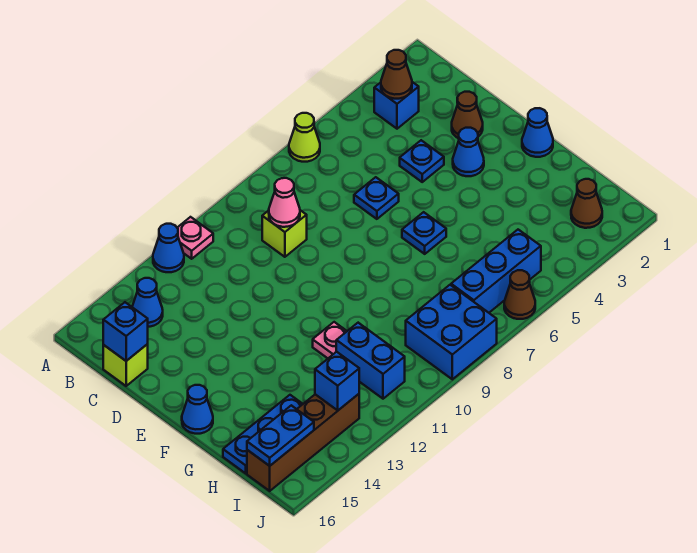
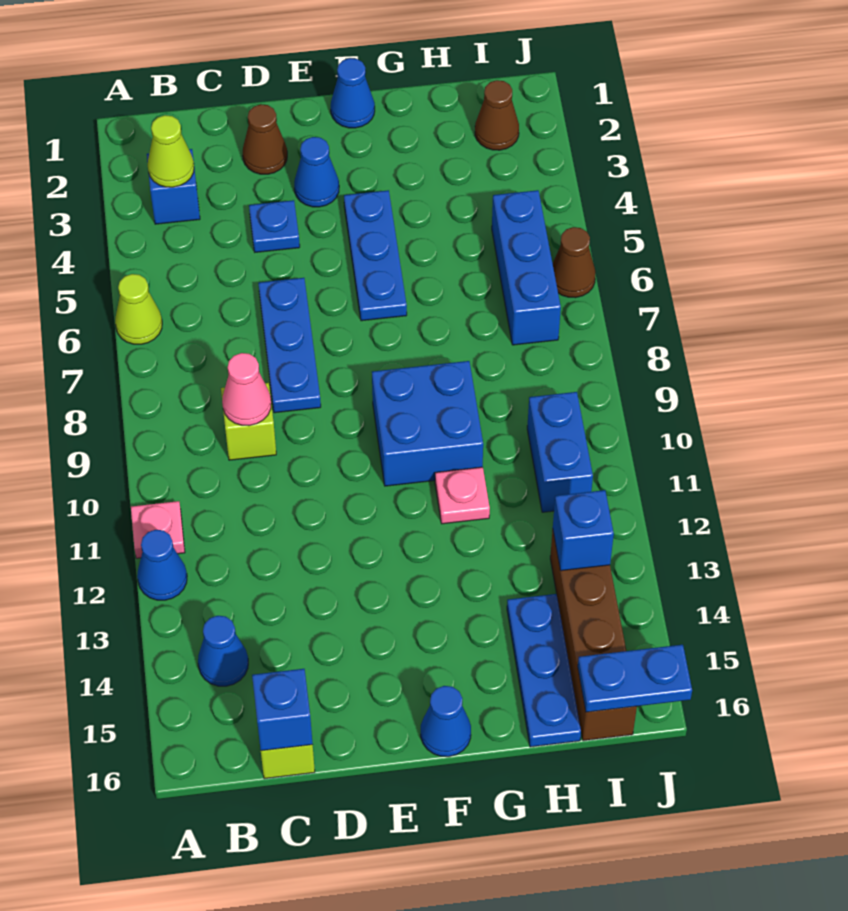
brown 1x1 cone [381,50,412,99] -> lime 1x1 cone [148,115,194,187]
blue 1x1 plate [354,177,399,219] -> blue 1x3 plate [258,278,321,413]
blue 1x1 plate [402,212,446,254] -> blue 1x3 plate [344,190,407,321]
blue 1x2 brick [336,323,405,399] -> blue 1x2 brick turned to [527,392,593,512]
blue 2x2 brick [406,285,497,379] -> blue 2x2 brick moved to [372,361,483,486]
blue 1x2 plate [247,405,314,466] -> blue 1x2 plate turned to [578,645,692,712]

